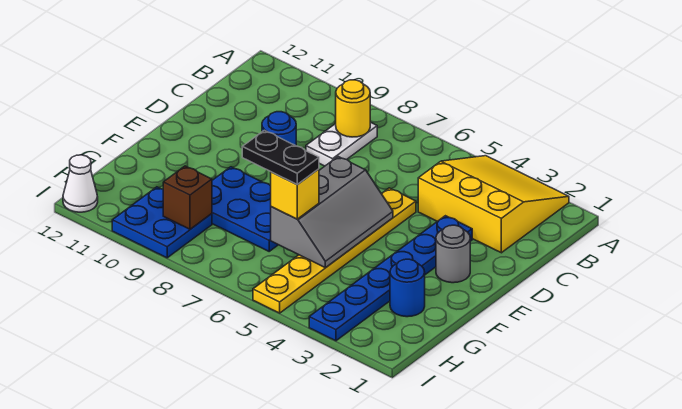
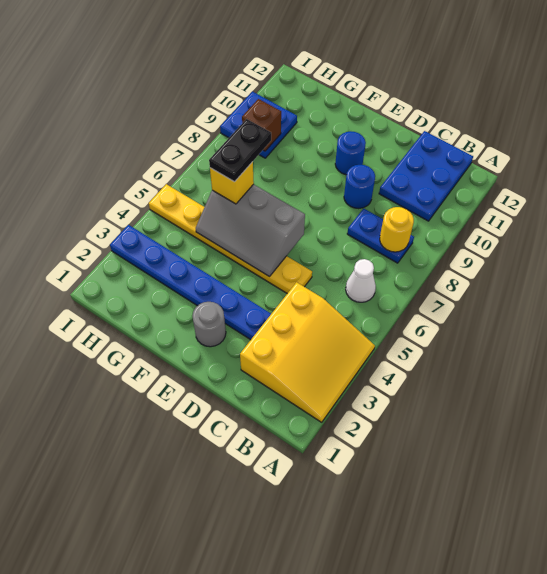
white 1x2 plate [306,122,377,166] -> blue 1x2 plate [347,209,414,263]
blue 2x3 plate [212,167,278,251] -> blue 2x3 plate moved to [379,131,473,221]
blue 1x1 round brick [390,259,425,317] -> blue 1x1 round brick moved to [335,132,366,175]
white 1x1 cone [63,155,98,212] -> white 1x1 cone moved to [346,259,376,302]

